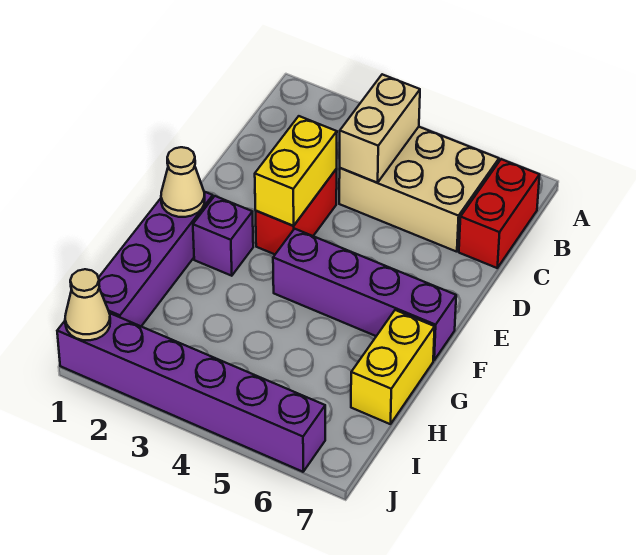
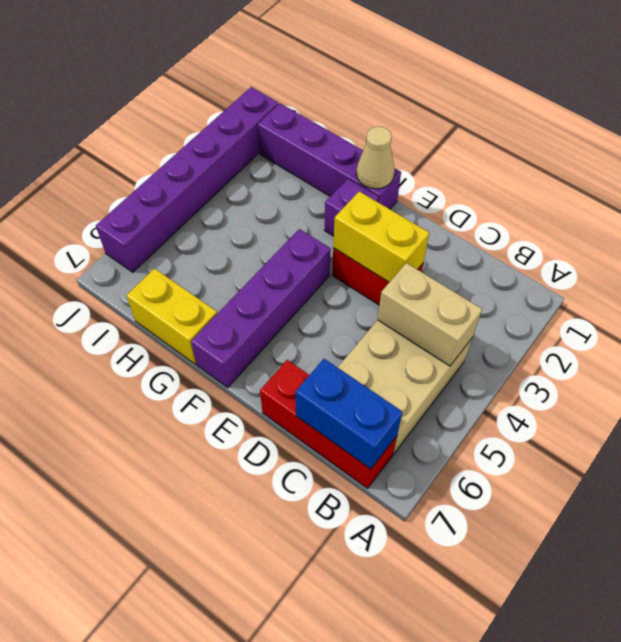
red 1x2 brick [459,159,539,268] -> red 1x3 brick [260,360,397,488]
none -> blue 1x2 brick [295,359,402,469]
tan 1x1 cone [65,269,110,340] -> none

